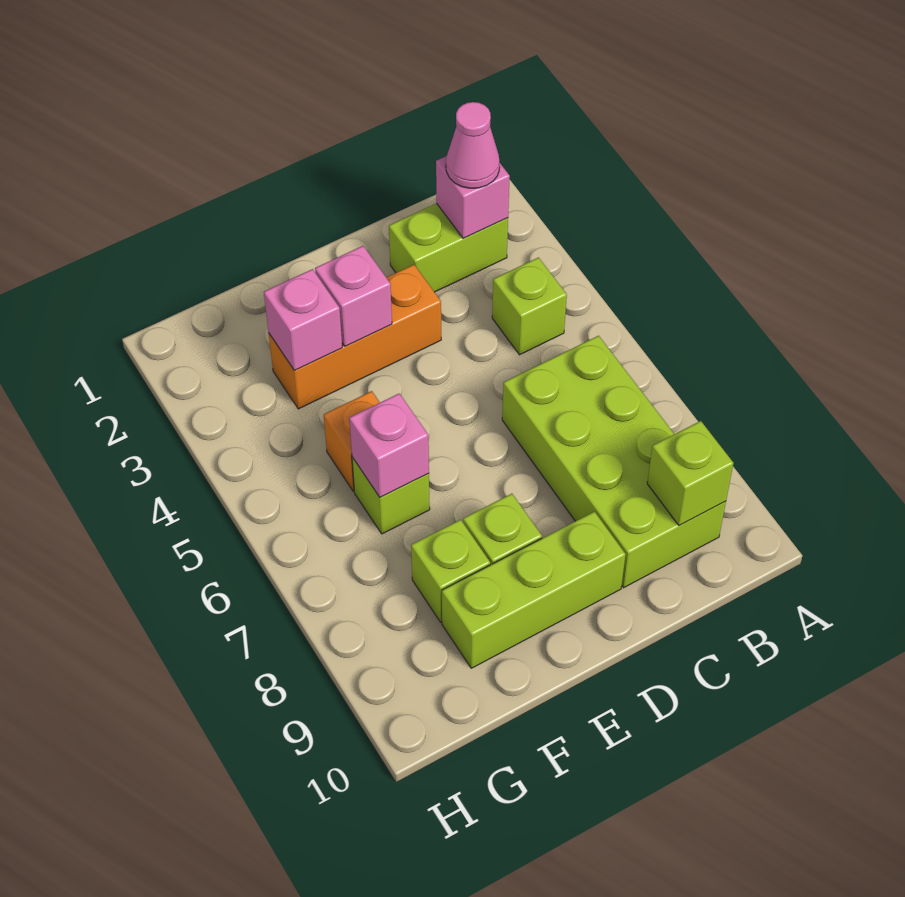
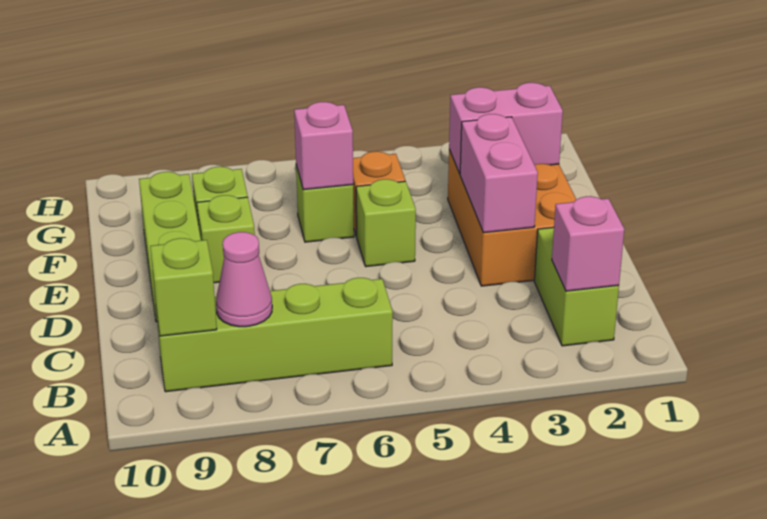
pink 1x1 cone [446,102,500,188] -> pink 1x1 cone moved to [216,232,272,327]
lime 1x1 brick [492,258,567,355] -> lime 1x1 brick moved to [356,179,416,267]
lime 2x4 brick [502,336,726,588] -> lime 1x4 brick [156,278,393,392]
orange 1x3 brick [269,265,441,409] -> orange 2x3 brick [448,149,576,286]
pink 1x1 brick [315,246,392,346] -> pink 1x2 brick [460,114,538,233]
pink 1x1 brick [264,269,342,370] -> pink 1x2 brick [449,83,563,174]

